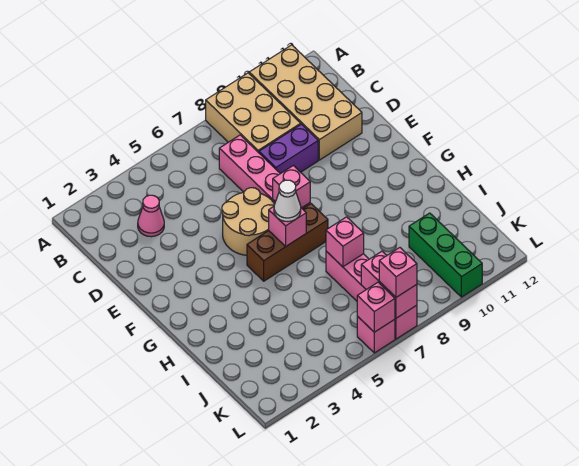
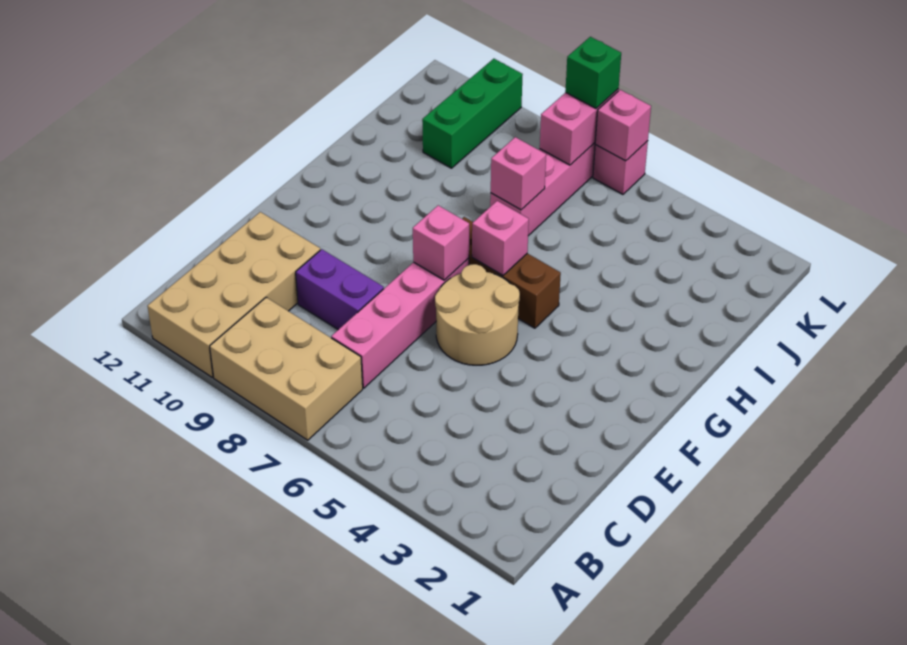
tan 2x3 brick [206,73,301,153] -> tan 2x3 brick turned to [210,297,363,440]
pink 1x1 cone [138,195,164,237] -> none
white 1x1 cone [274,180,301,221] -> none
pink 1x1 brick [379,248,417,297] -> green 1x1 brick [565,37,621,108]

